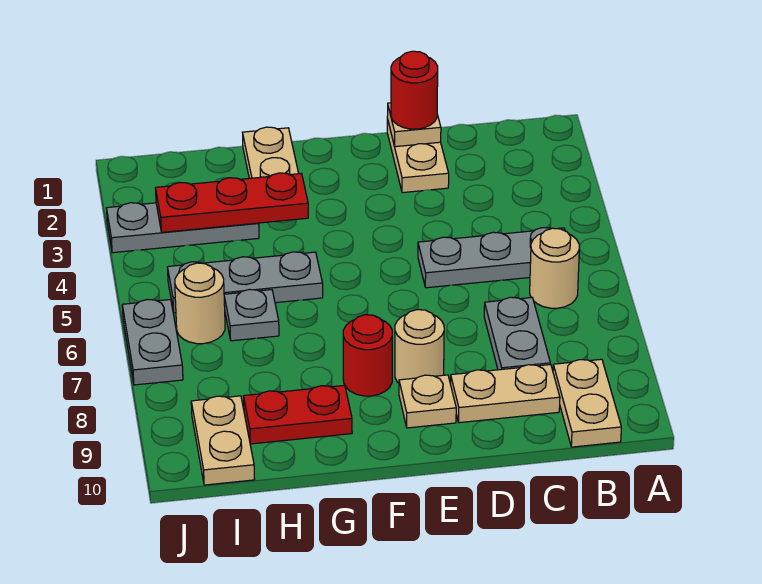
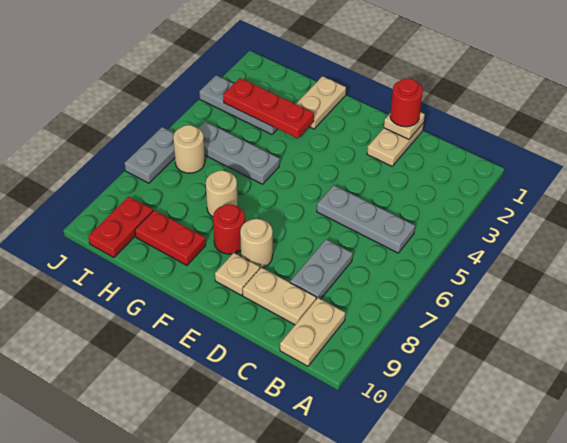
tan 1x1 round brick [530,228,579,308] -> tan 1x1 round brick moved to [206,170,238,217]
grey 1x1 plate [224,289,279,341] -> none
tan 1x2 plate [191,396,255,485] -> red 1x2 plate [88,196,153,258]

